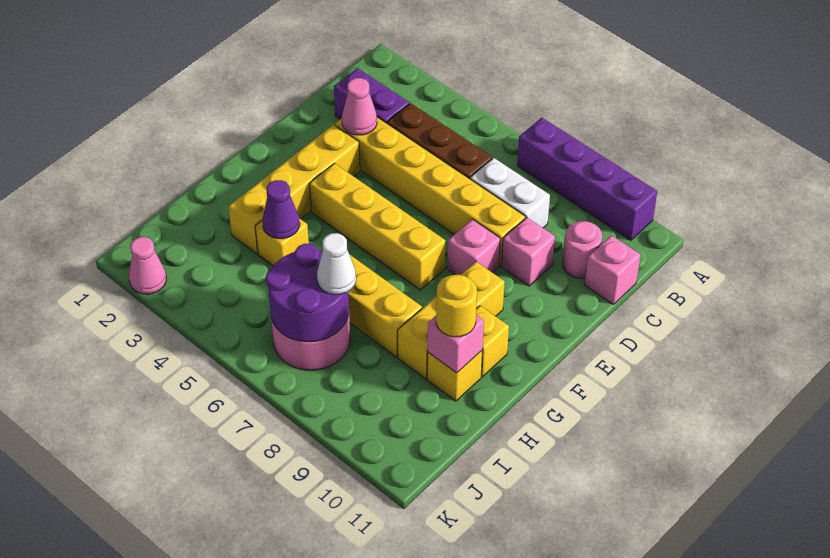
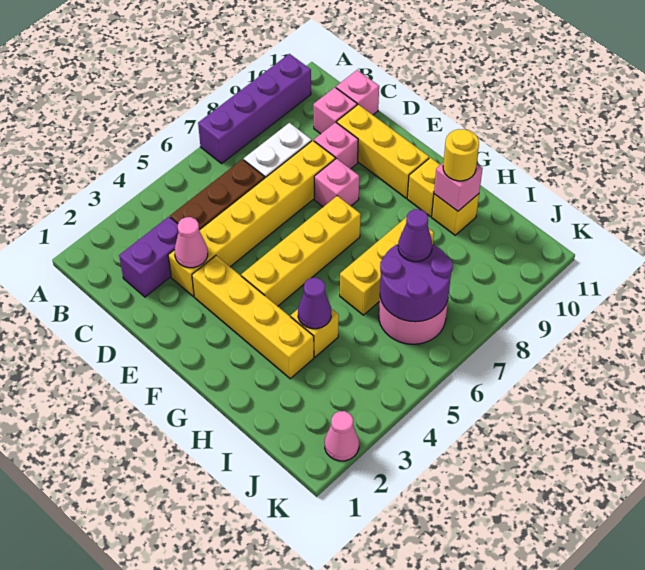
pink 1x1 round brick [563,221,602,278] -> pink 1x1 brick [313,87,357,134]
yellow 1x3 brick [398,262,505,379] -> yellow 1x3 brick moved to [337,104,429,198]
white 1x1 cone [317,233,356,295] -> purple 1x1 cone [398,209,432,262]

